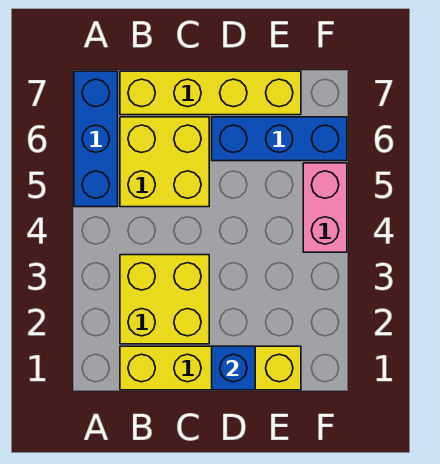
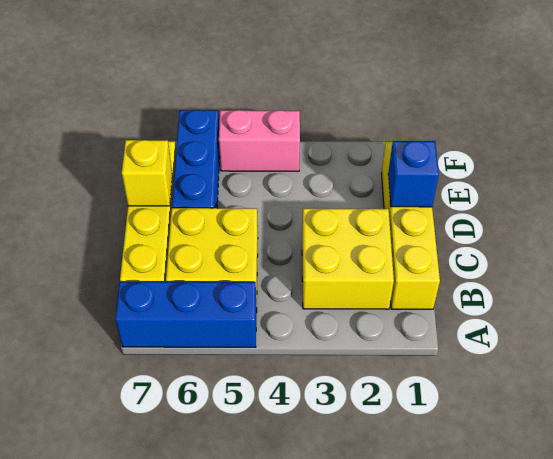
none -> yellow 1x1 brick [122,140,172,206]

